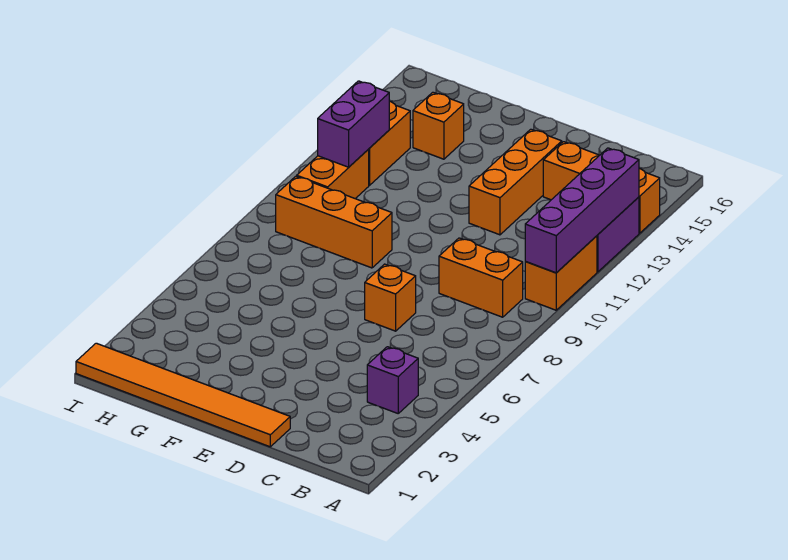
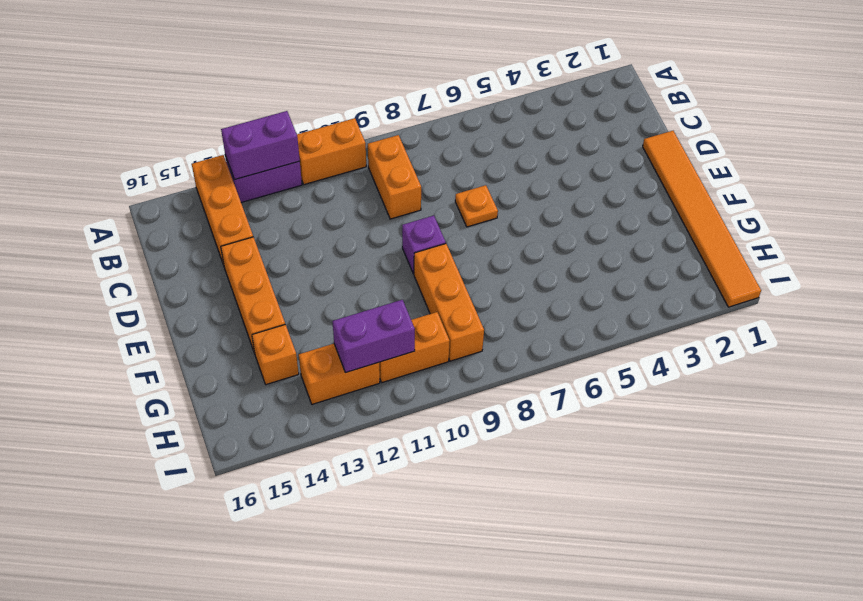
purple 1x4 brick [525,148,639,273] -> purple 1x2 brick [221,111,300,180]
purple 1x1 brick [367,347,418,413] -> purple 1x1 brick moved to [402,216,446,274]
orange 1x1 brick [365,264,416,331] -> orange 1x1 plate [455,185,498,227]
orange 1x3 brick [469,129,562,235] -> orange 1x3 brick turned to [221,237,285,352]

